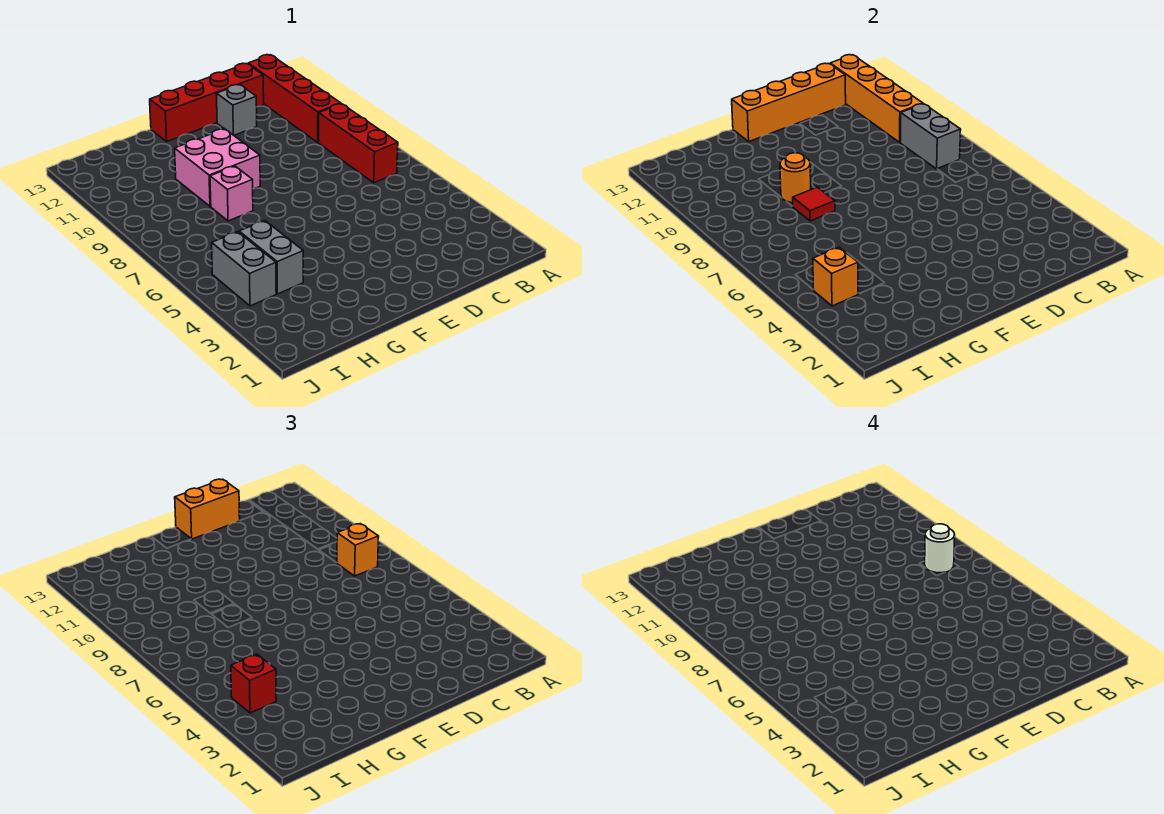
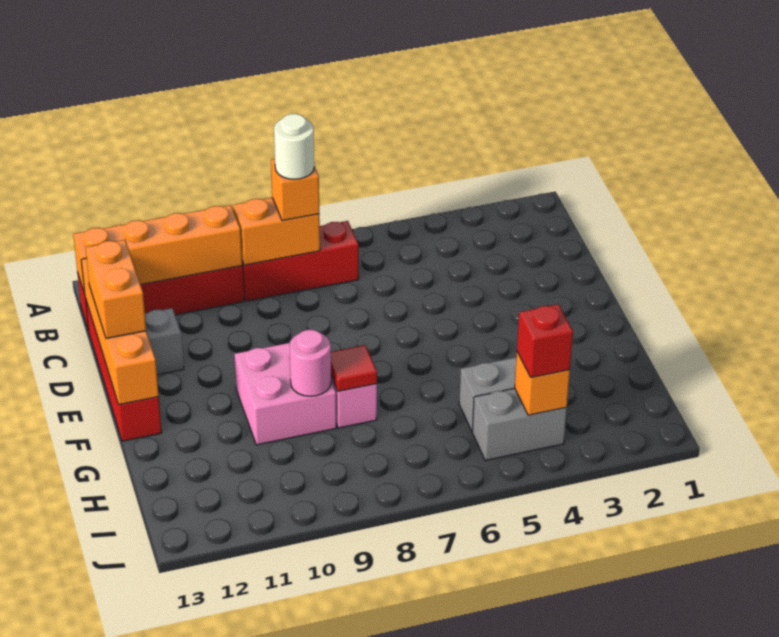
grey 1x2 brick [900,104,961,169] -> orange 1x2 brick [233,198,320,265]
orange 1x1 round brick [780,153,811,203] -> pink 1x1 round brick [290,330,331,396]

